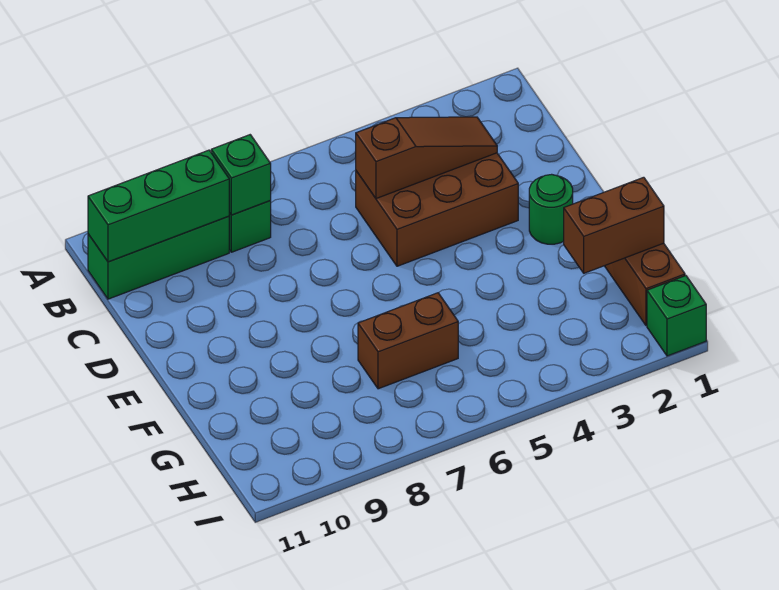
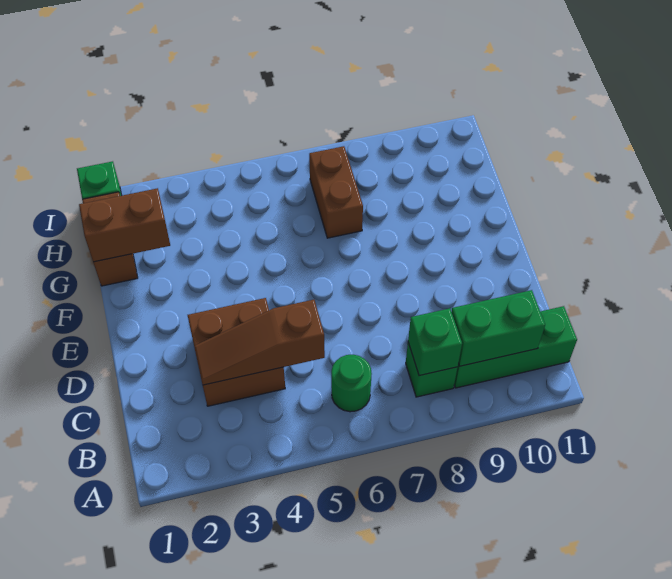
green 1x3 brick [88,150,229,262] -> green 1x2 brick [451,290,545,366]
brown 2x3 brick [356,153,518,266] -> brown 2x2 brick [188,298,285,406]
green 1x1 round brick [529,174,573,244] -> green 1x1 round brick moved to [331,355,372,412]
brown 1x2 brick [358,293,458,389] -> brown 1x2 brick turned to [309,146,363,238]

